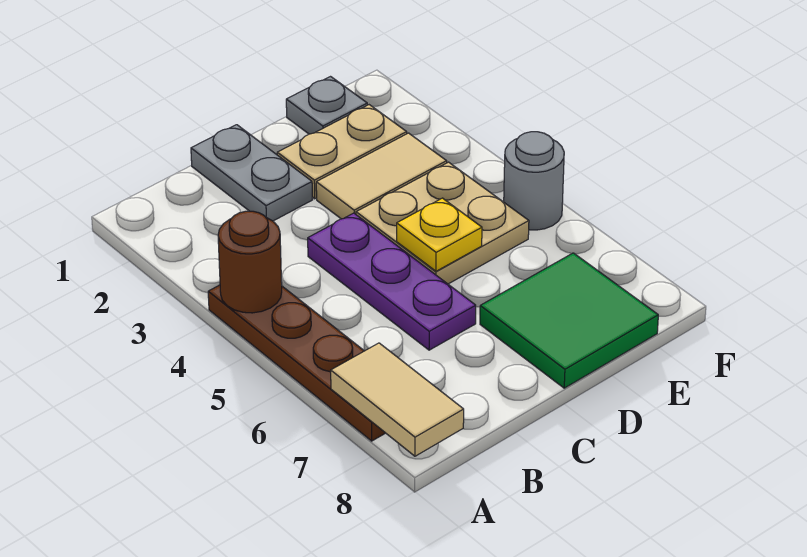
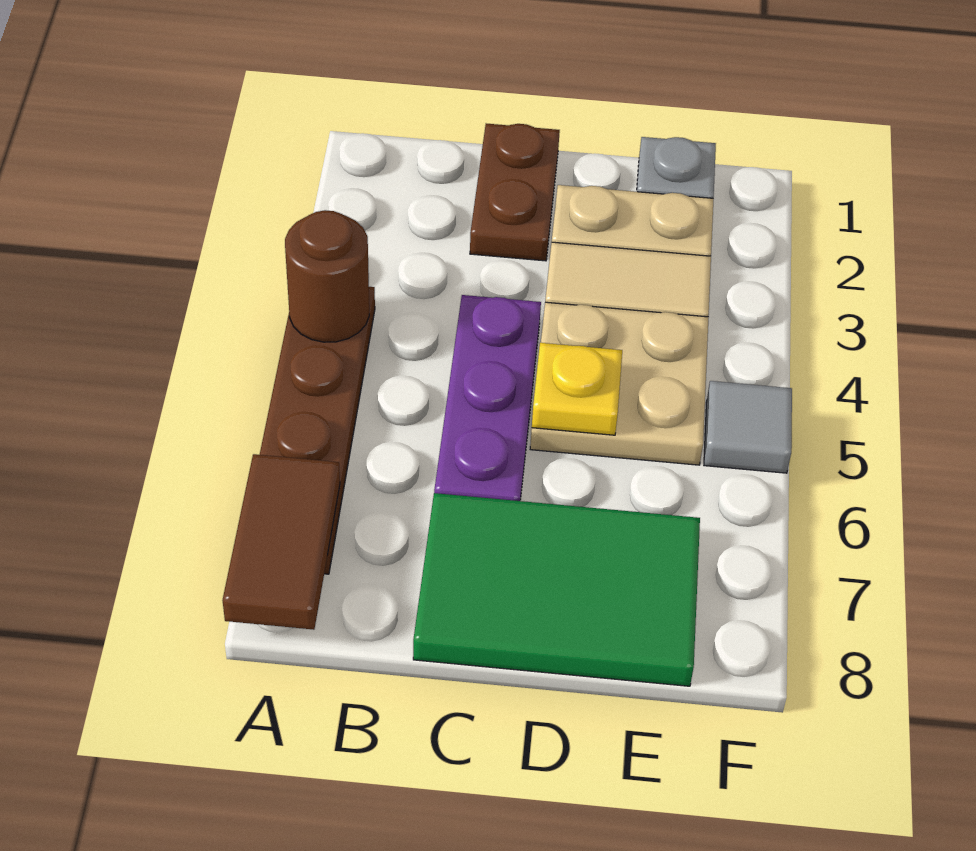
tan 1x2 tile [331,343,464,456] -> brown 1x2 tile [222,454,340,630]
grey 1x2 plate [191,125,312,221] -> brown 1x2 plate [470,124,560,261]
green 2x2 tile [480,253,658,388] -> green 2x3 tile [413,493,700,686]
grey 1x1 round brick [504,132,564,230] -> grey 1x1 tile [704,381,792,473]

